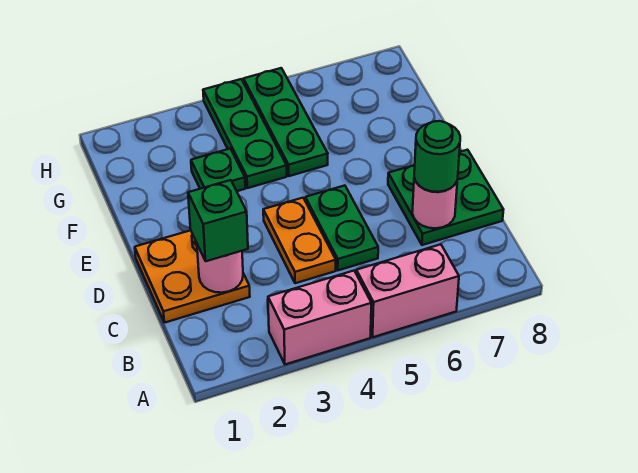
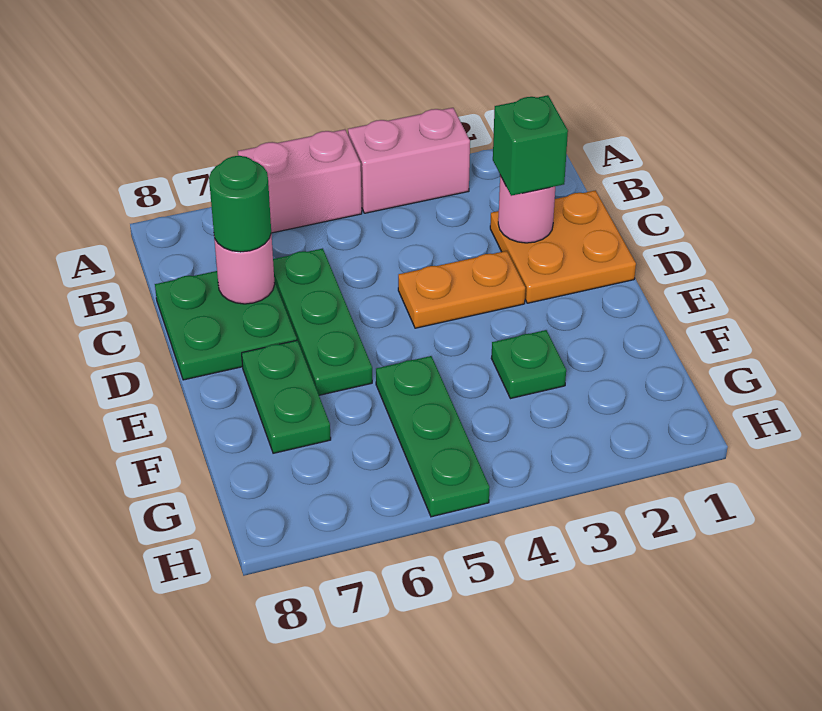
orange 1x2 plate [263,198,336,283] -> orange 1x2 plate turned to [398,251,525,328]
green 1x2 plate [305,185,378,270] -> green 1x2 plate moved to [242,340,331,453]
green 1x3 plate [203,79,287,188] -> green 1x3 plate moved to [273,248,372,395]

